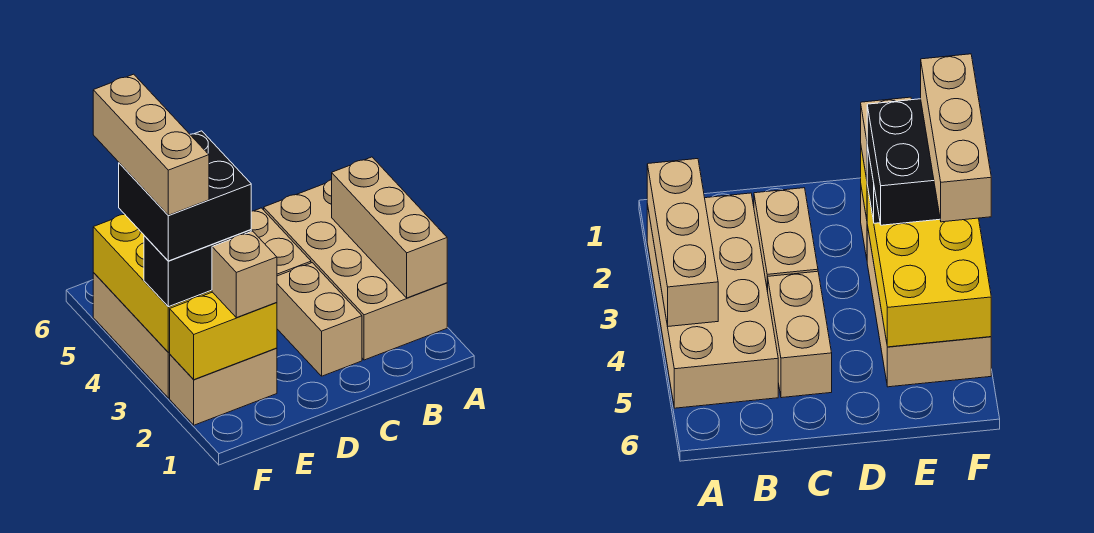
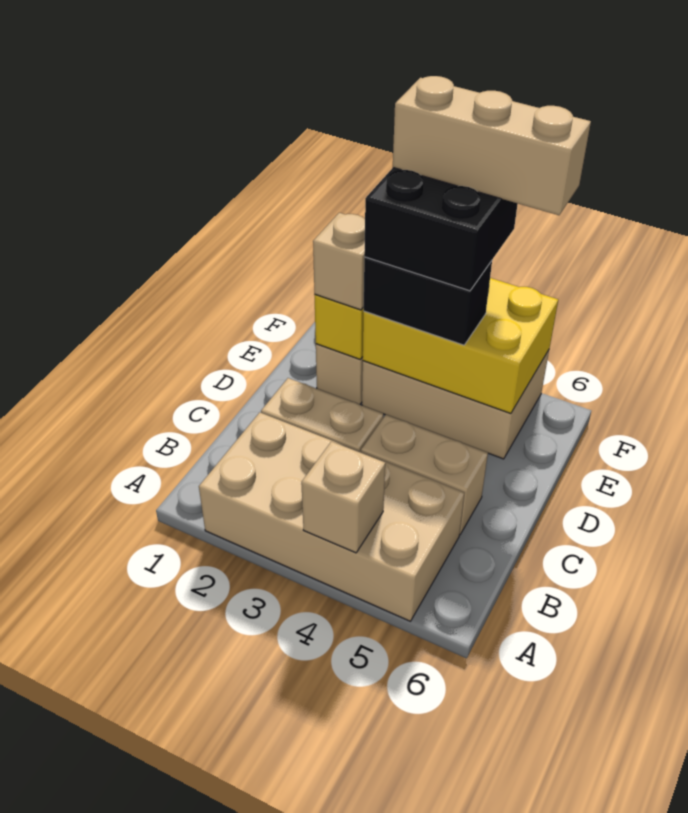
tan 1x3 brick [332,157,447,298] -> tan 1x1 brick [301,441,385,553]
black 1x2 brick [144,230,251,307] -> black 1x2 brick turned to [363,257,492,345]

